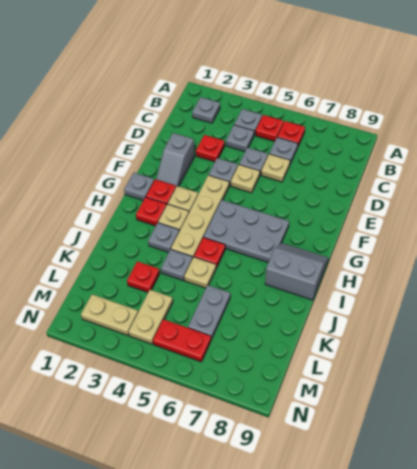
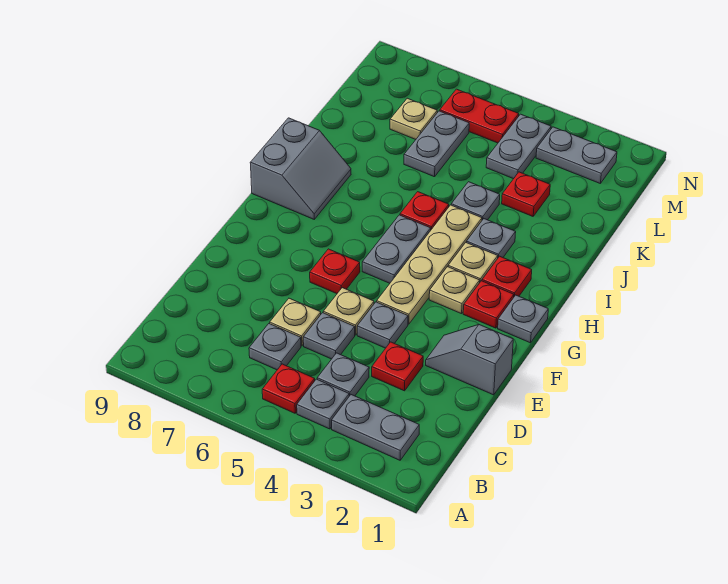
grey 1x1 plate [192,97,220,123] -> grey 1x2 plate [332,395,419,460]
red 1x1 plate [277,121,305,148] -> red 1x1 plate moved to [310,249,360,294]
grey 1x2 slope [156,133,195,187] -> grey 1x2 slope turned to [426,325,513,395]
grey 2x3 plate [204,200,289,263] -> grey 1x2 plate [362,215,431,283]
grey 2x2 slope [265,243,328,300] -> grey 2x2 slope turned to [250,118,351,219]
tan 1x1 plate [184,257,216,288] -> tan 1x1 plate moved to [390,98,437,139]
tan 1x2 plate [129,290,173,344] -> grey 1x2 plate [486,114,551,179]
tan 1x2 plate [81,294,138,336] -> grey 1x2 plate [536,127,617,183]

